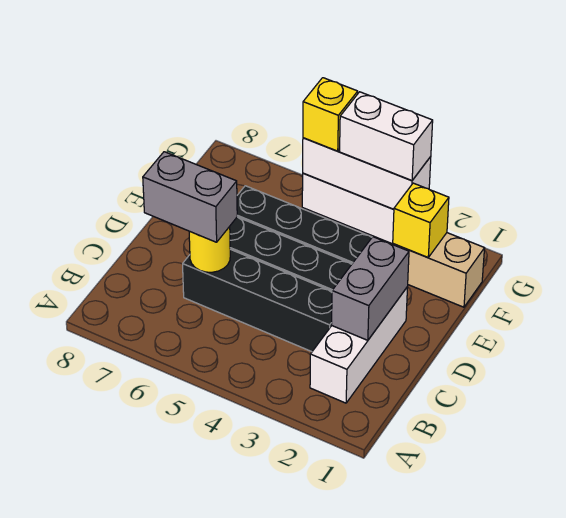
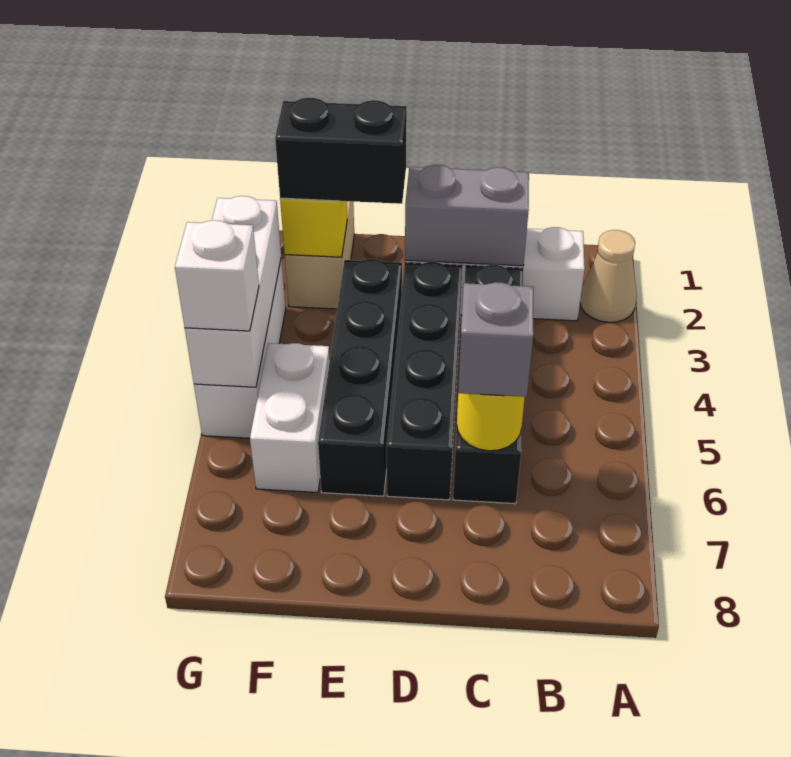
none -> tan 1x1 cone [580,230,637,322]
grey 1x2 brick [143,152,237,242] -> grey 1x1 brick [458,282,534,397]
none -> black 1x2 brick [275,98,407,204]
white 1x2 brick [340,92,433,181] -> white 1x2 brick moved to [250,343,330,492]
yellow 1x1 brick [303,78,358,151] -> white 1x1 brick [175,220,259,331]

